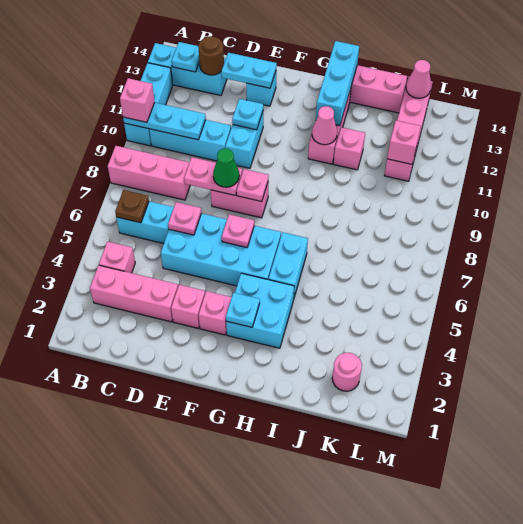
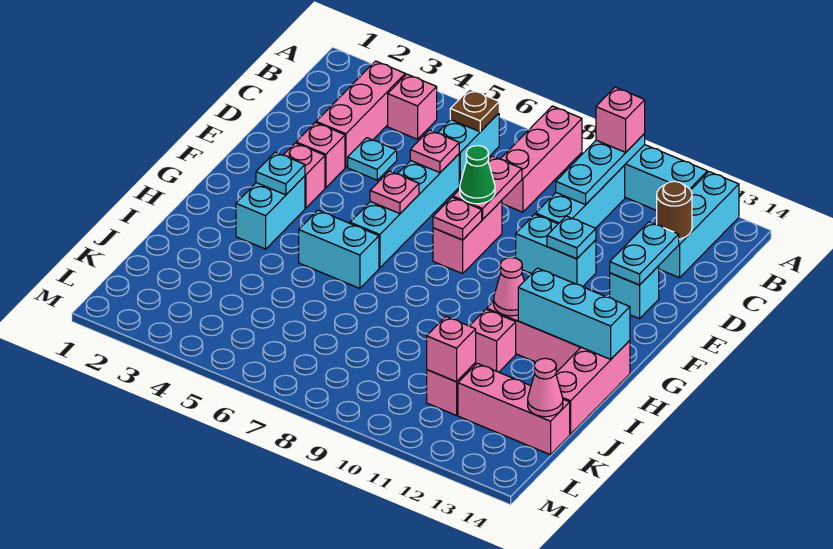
cyan 1x1 plate [172,42,199,72] -> cyan 1x1 plate moved to [348,138,397,180]
cyan 2x4 brick [161,213,281,286] -> cyan 1x4 brick [350,154,459,268]
cyan 2x2 brick [226,273,294,348] -> cyan 1x2 brick [236,176,305,249]
pink 1x1 round brick [332,353,362,391] -> none

